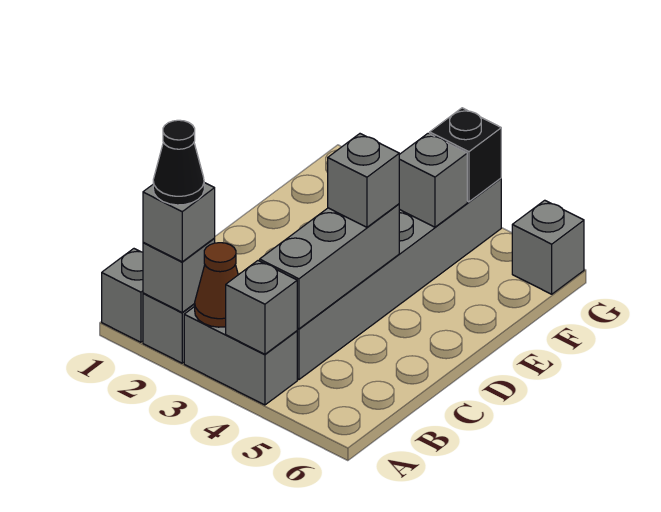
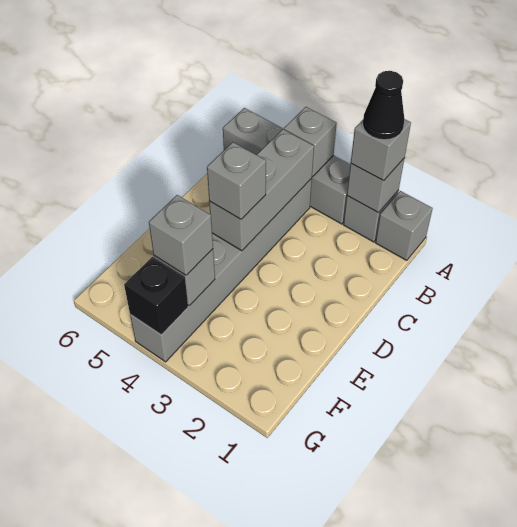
grey 1x2 brick [184,307,297,405] -> grey 1x4 brick [223,108,350,224]
brown 1x1 cone [195,243,238,327] -> none
grey 1x1 brick [512,200,584,294] -> grey 1x1 brick moved to [149,195,213,275]

